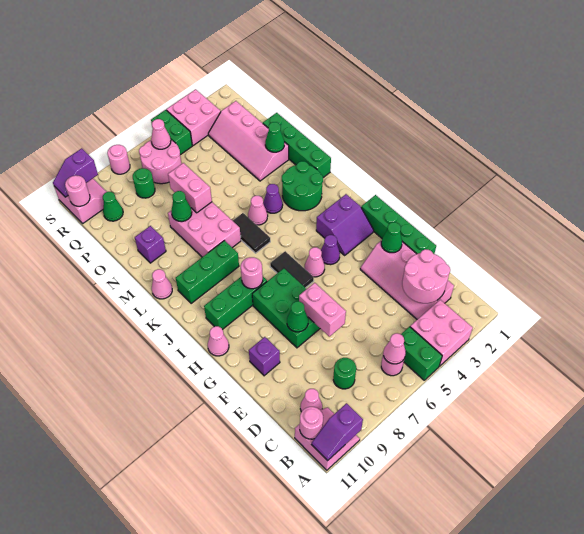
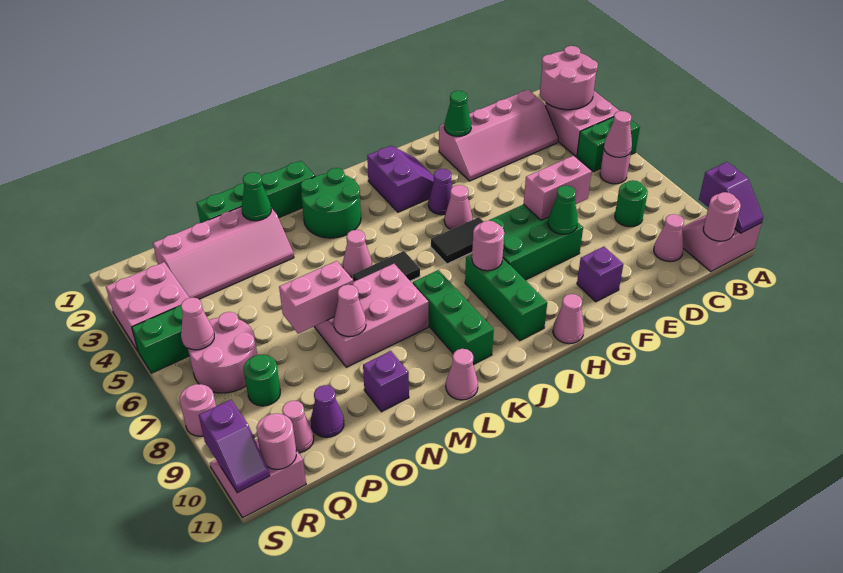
pink 2x2 round brick [402,249,450,303] -> pink 2x2 round brick moved to [540,46,598,110]
green 1x4 brick [361,195,436,254] -> none
purple 1x1 cone [263,184,283,213] -> purple 1x1 cone moved to [311,385,344,437]
green 1x1 cone [171,191,192,222] -> pink 1x1 cone [334,285,366,337]
green 1x1 cone [103,192,123,221] -> pink 1x1 cone [282,401,314,453]

